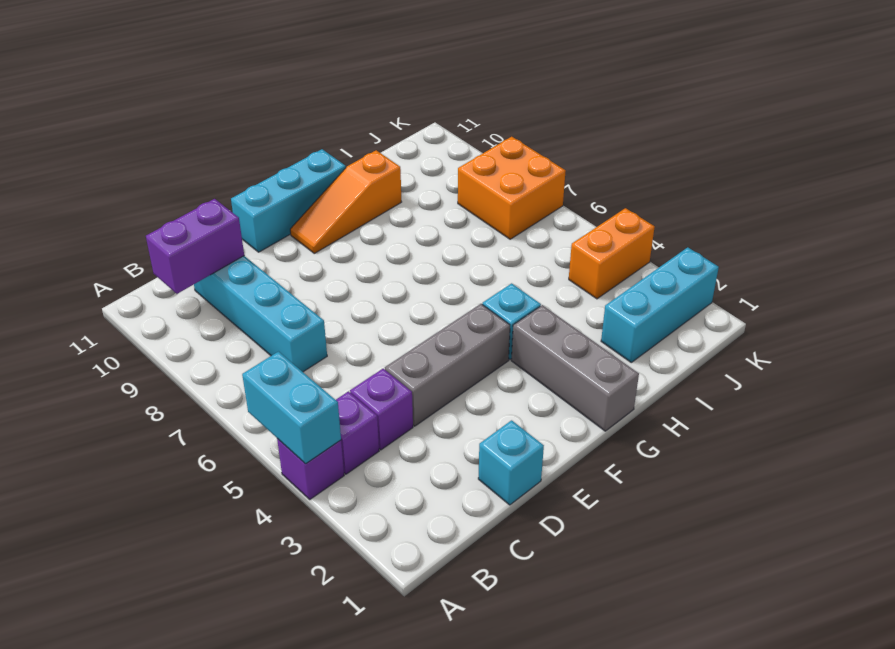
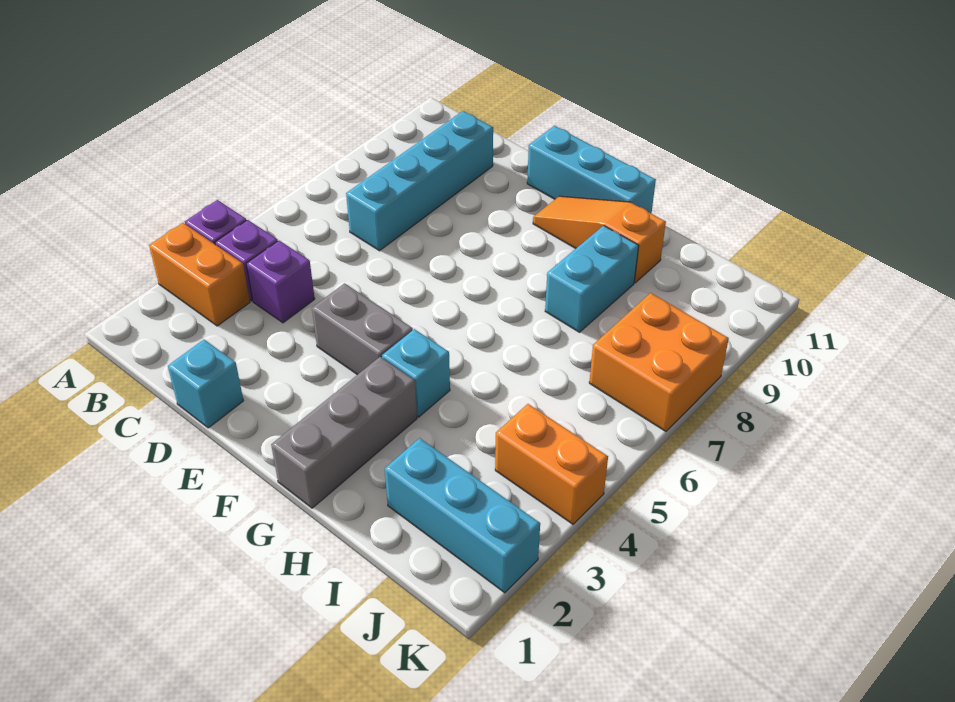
none -> orange 1x2 brick [149,223,250,326]
cyan 1x2 brick [242,352,341,464] -> cyan 1x2 brick moved to [545,226,639,332]
purple 1x2 brick [146,199,244,294] -> none
grey 1x3 brick [385,304,510,426] -> grey 1x2 brick [312,283,413,375]

